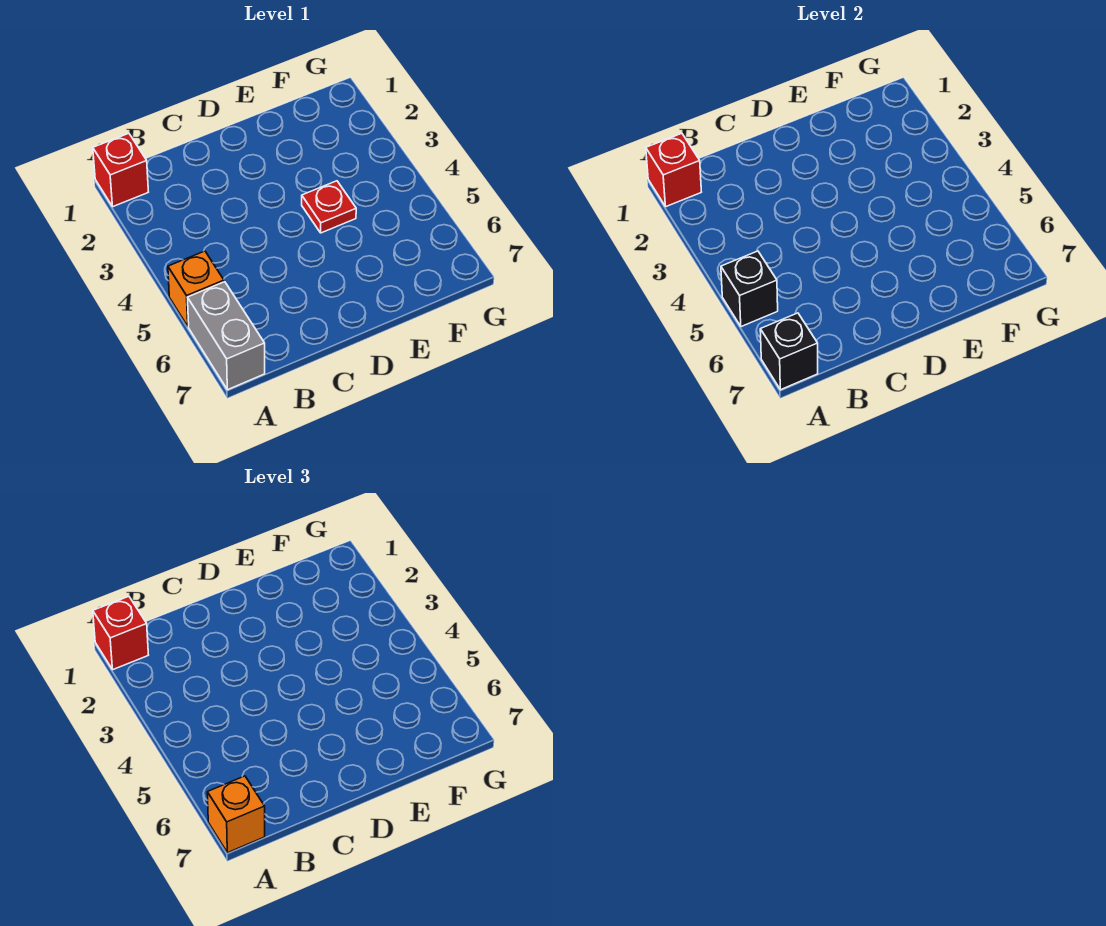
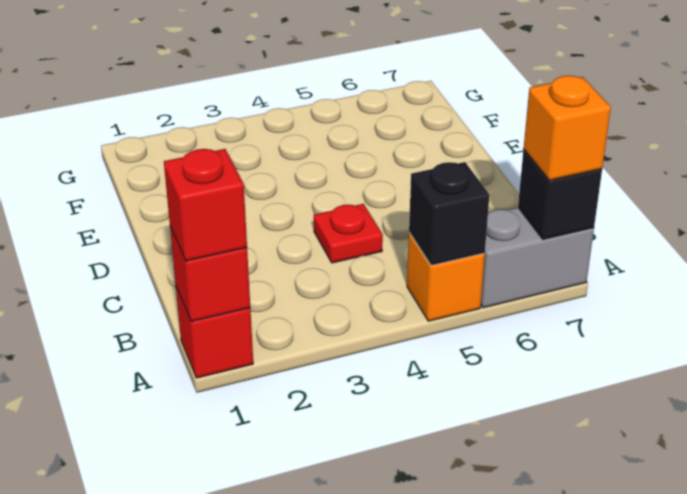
red 1x1 plate [302,181,356,233] -> red 1x1 plate moved to [314,204,383,263]

